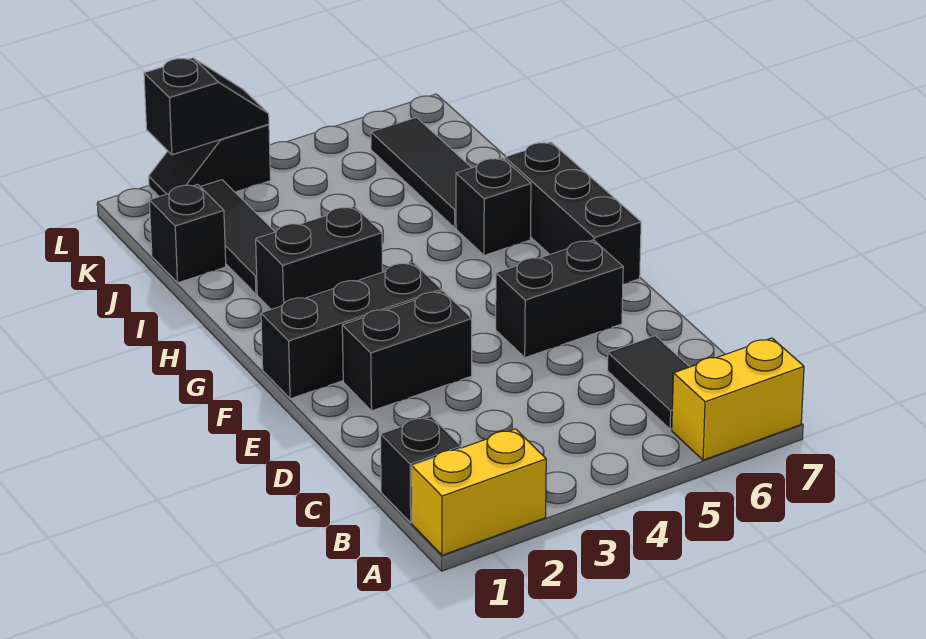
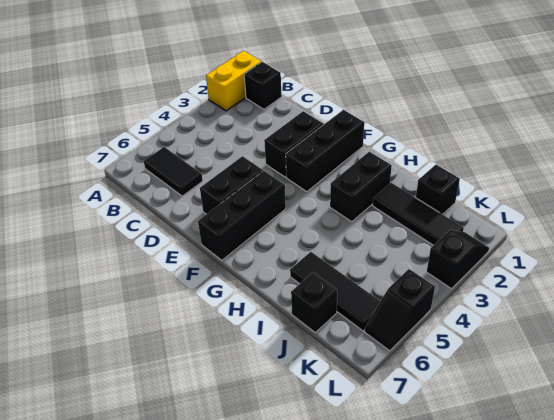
yellow 1x2 brick [672,338,804,460] -> none
black 1x3 brick [505,142,641,284] -> black 1x3 brick turned to [198,171,286,260]
black 1x1 brick [456,158,531,255] -> black 1x1 brick moved to [291,272,337,332]
black 1x2 slope [144,58,269,155] -> black 1x2 slope moved to [365,269,435,351]

